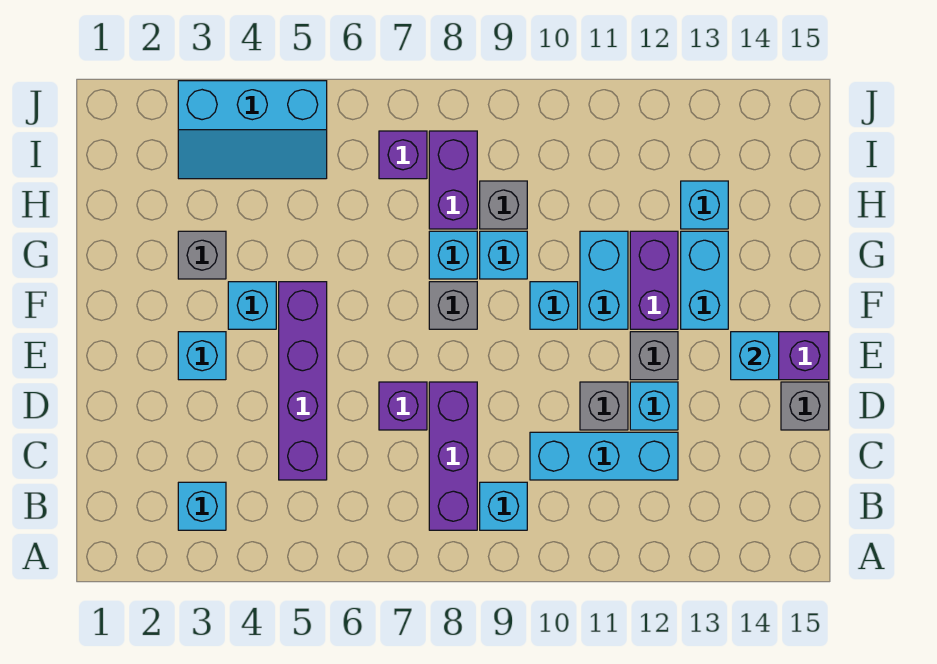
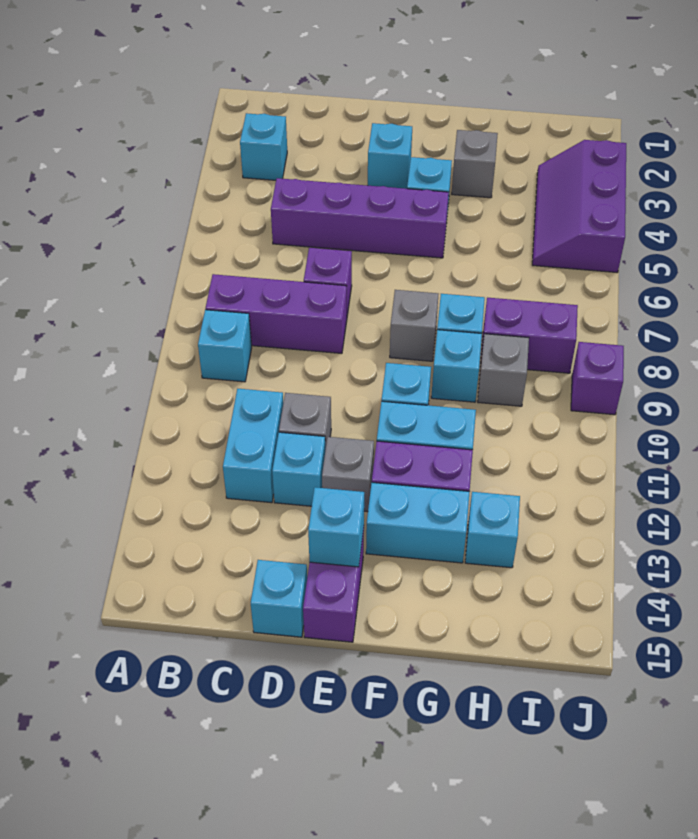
cyan 1x3 brick [530,432,678,480] -> cyan 1x2 brick [223,389,283,503]
grey 1x1 brick [781,382,829,430] -> cyan 1x1 brick [251,560,307,637]
cyan 2x3 slope [178,81,327,179] -> purple 2x3 slope [532,140,626,273]
purple 1x1 brick [379,131,427,179] -> purple 1x1 brick moved to [571,342,624,415]

